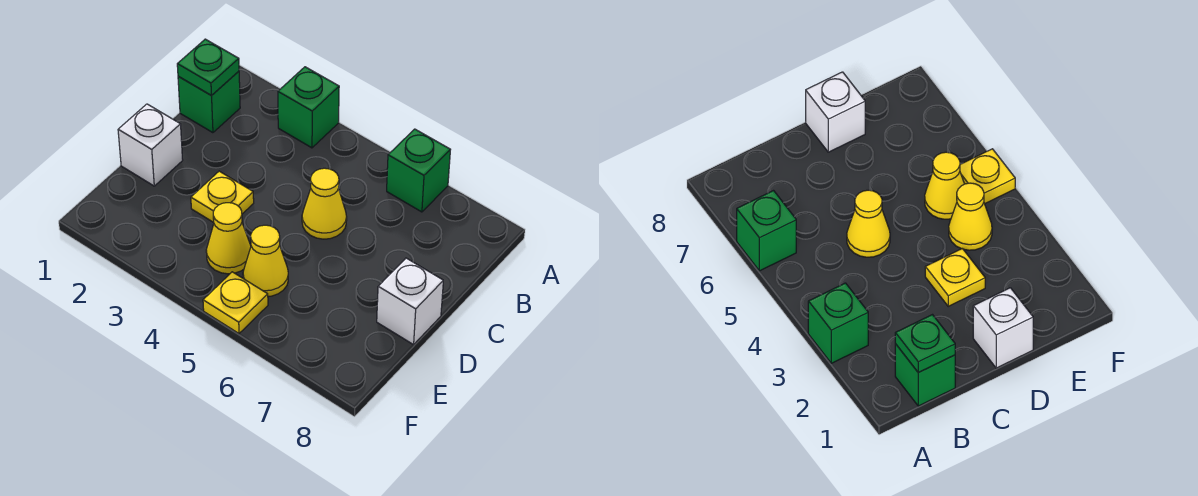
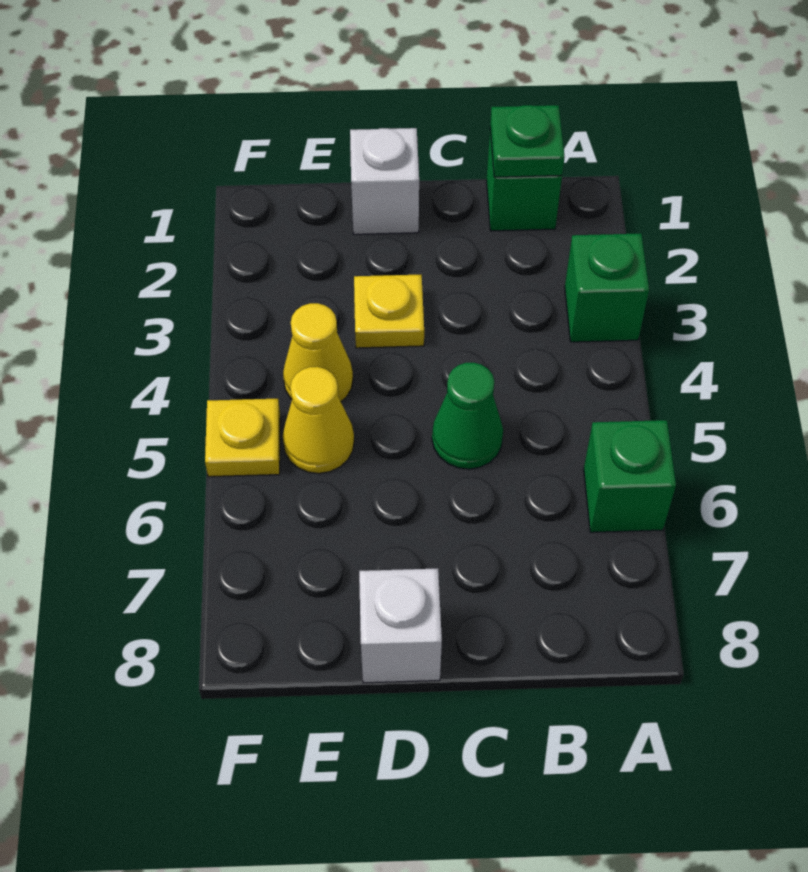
yellow 1x1 cone [302,168,347,239] -> green 1x1 cone [432,363,503,469]

